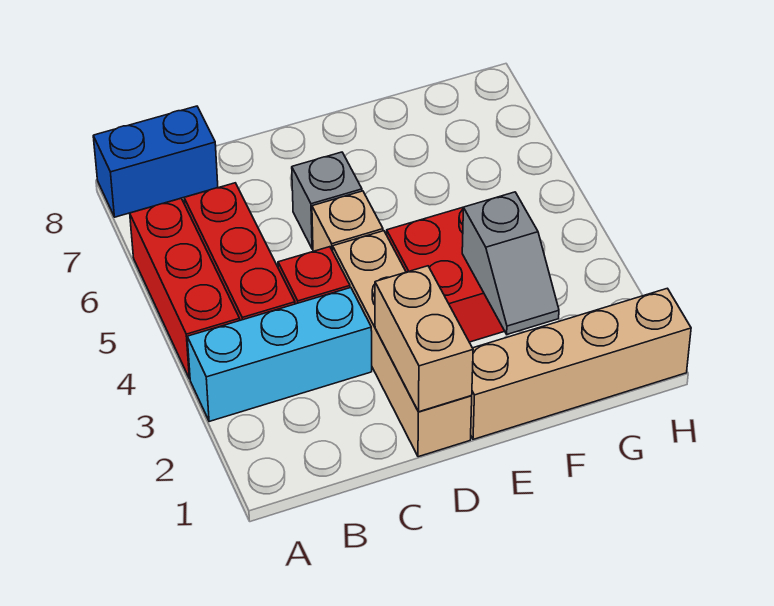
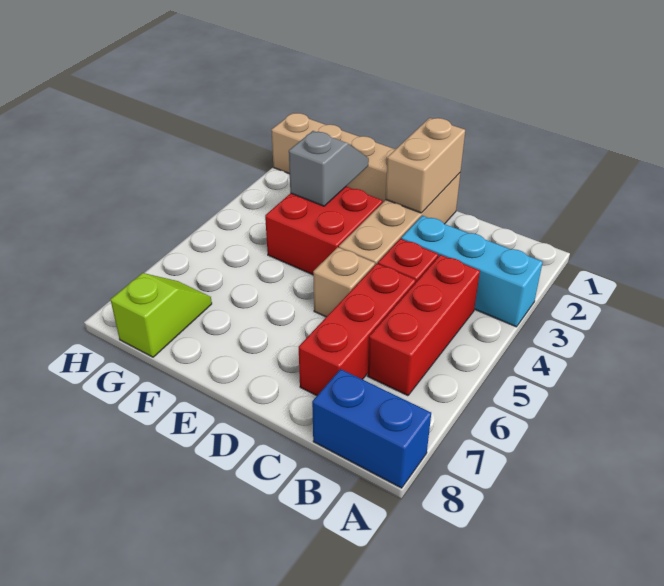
red 1x3 brick [130,198,240,379] -> red 1x3 brick moved to [299,264,416,396]
grey 1x1 brick [292,152,362,249] -> none
none -> lime 1x2 slope [110,273,212,357]

